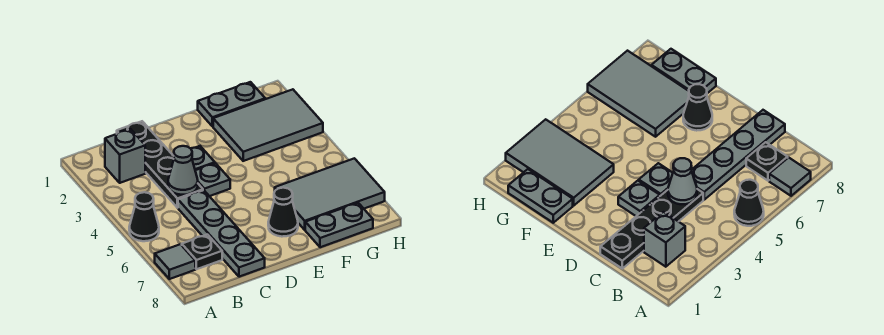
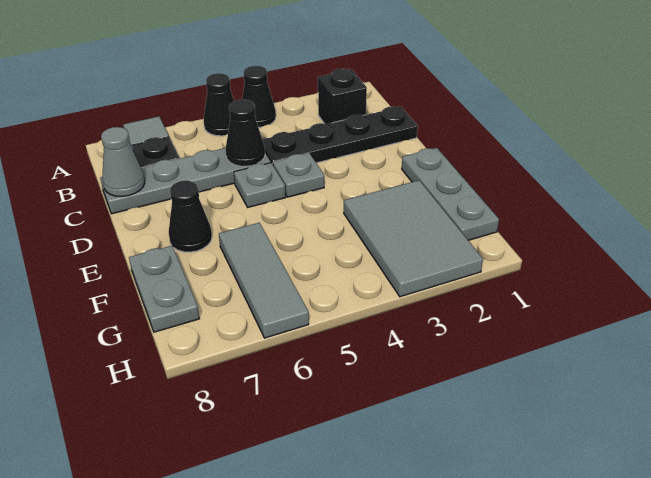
none -> black 1x1 cone [242,66,276,127]
grey 1x1 brick [105,129,145,183] -> black 1x1 brick [318,69,367,124]
grey 1x1 cone [168,146,198,195] -> grey 1x1 cone moved to [101,127,145,197]
none -> black 1x1 cone [226,99,265,166]
grey 1x1 plate [191,146,215,170] -> grey 1x1 plate moved to [234,163,286,207]
grey 1x2 plate [198,82,265,127] -> grey 1x3 plate [402,148,499,240]
grey 2x3 tile [275,158,385,230] -> grey 1x3 tile [219,223,309,338]

